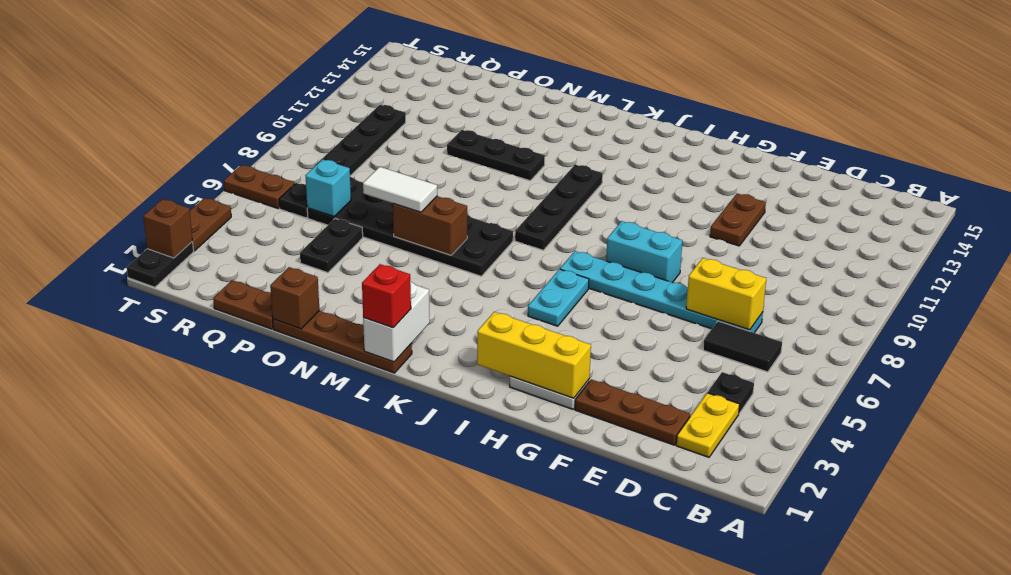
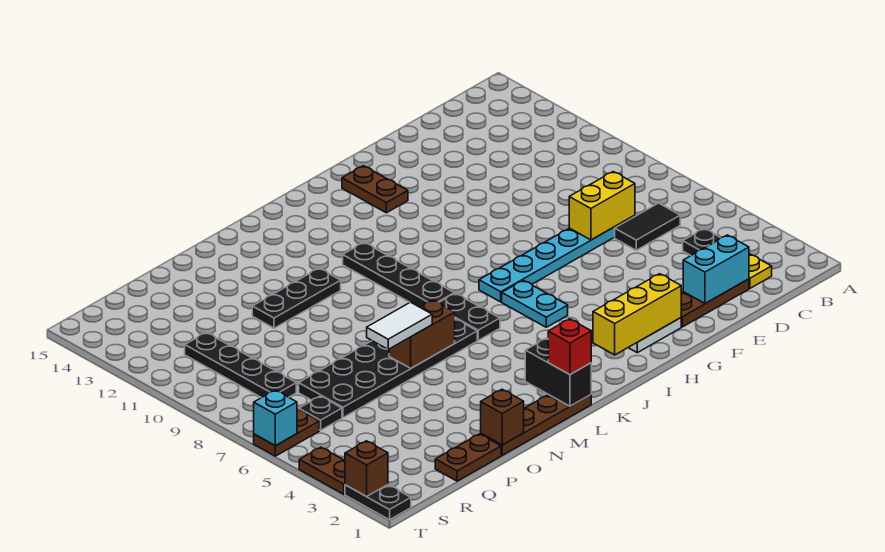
brown 1x2 plate [710,193,766,246] -> brown 1x2 plate moved to [342,166,408,213]
cyan 1x2 brick [606,221,683,283] -> cyan 1x2 brick moved to [683,235,749,304]
white 1x2 brick [363,282,430,362] -> black 1x2 brick [525,338,591,406]
black 1x2 plate [300,219,363,273] -> black 1x2 plate moved to [440,293,500,340]
cyan 1x1 brick [305,159,351,217] -> cyan 1x1 brick moved to [254,390,297,446]

